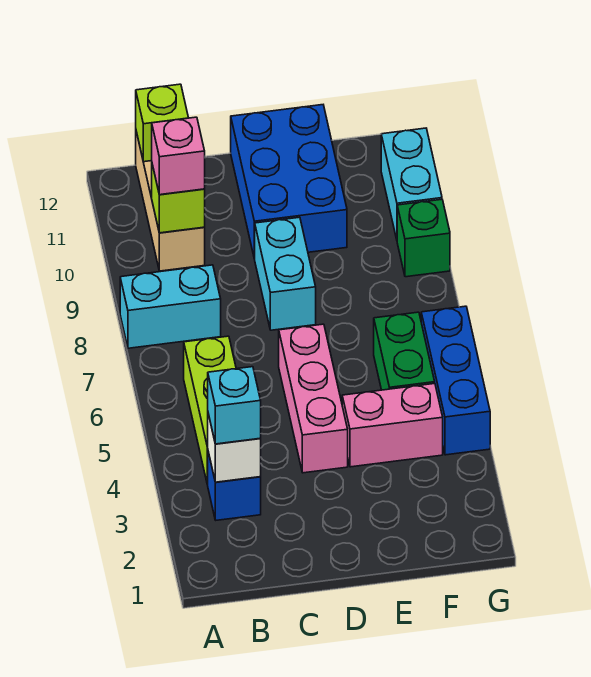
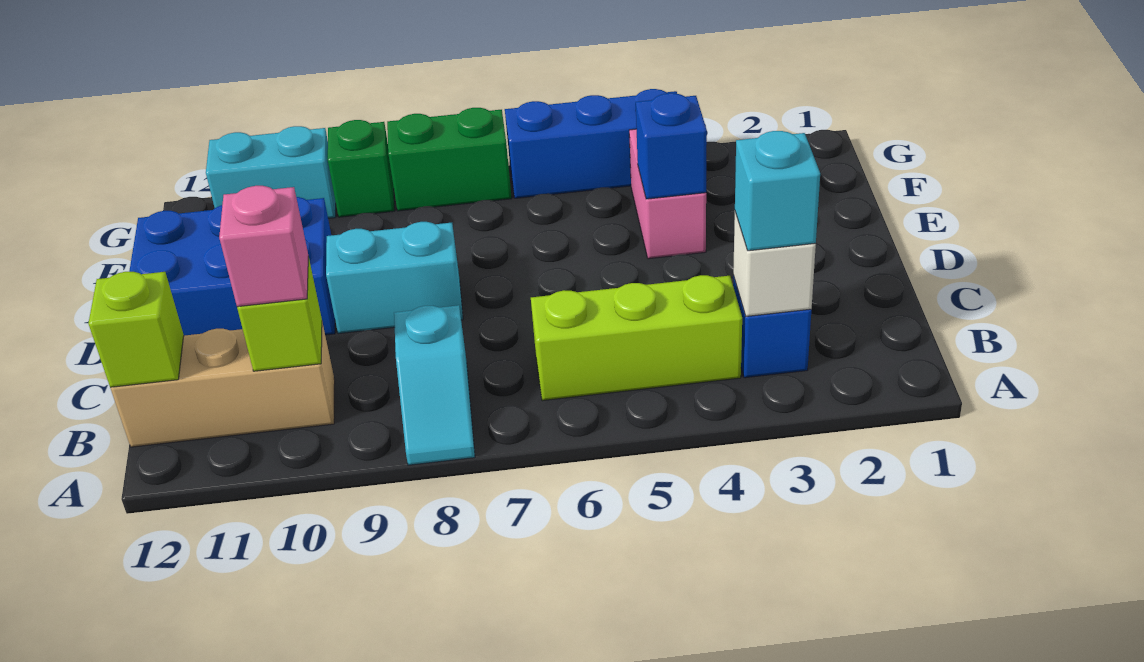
cyan 1x2 brick [120,265,221,348] -> cyan 1x2 slope [394,305,475,465]
pink 1x3 brick [279,324,348,473] -> none
none -> blue 1x1 brick [636,93,707,199]
green 1x2 brick [374,312,435,390] -> green 1x2 brick moved to [387,108,512,211]

